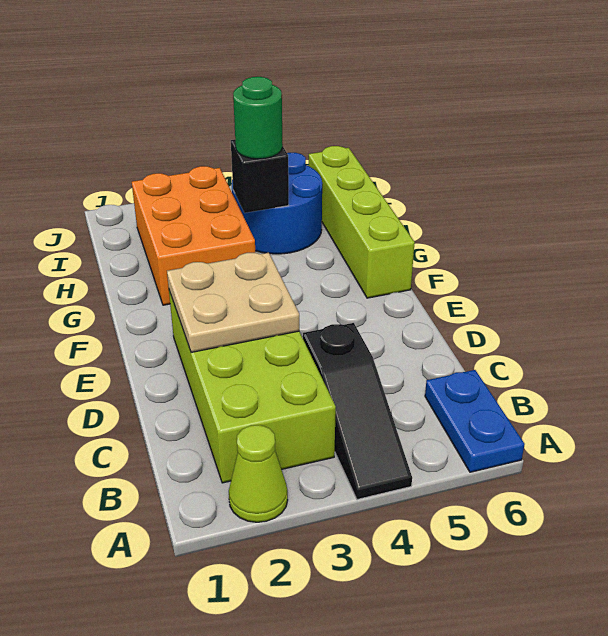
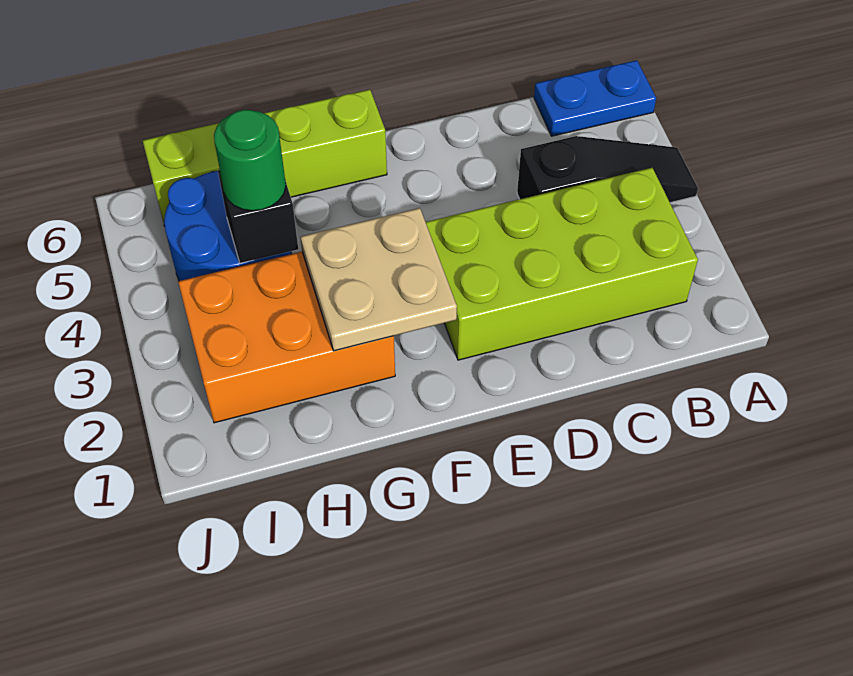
lime 1x1 cone [229,425,288,522] -> none
tan 2x2 plate [167,253,299,352] -> tan 2x2 plate moved to [301,208,457,351]

